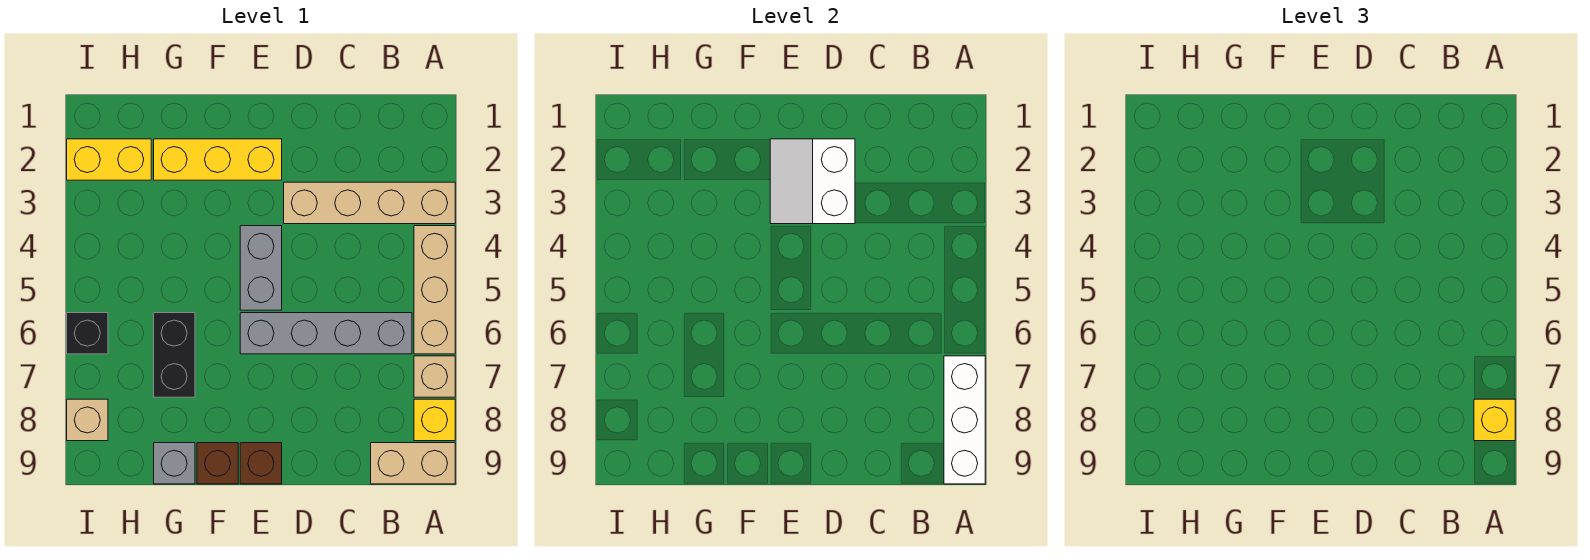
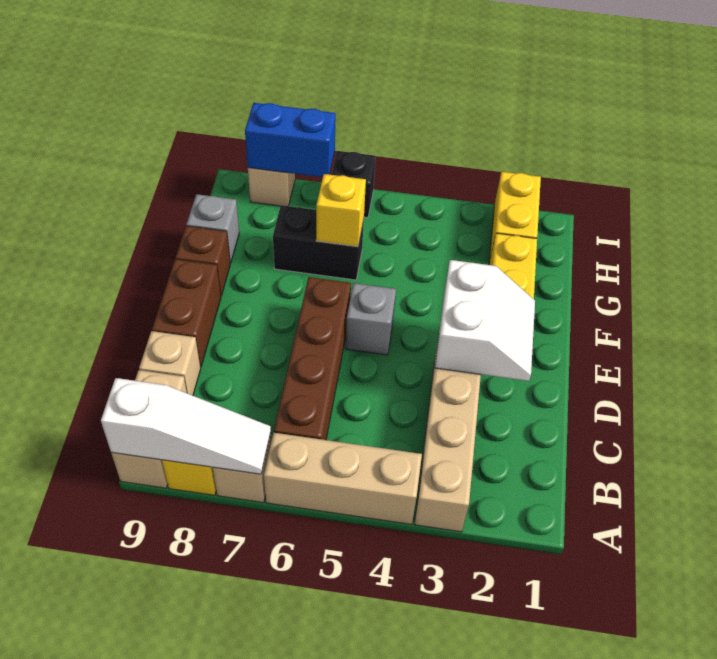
white 1x3 brick [944,356,985,484] -> white 1x3 slope [101,378,271,474]
yellow 1x1 brick [1474,399,1515,441] -> yellow 1x1 brick moved to [316,174,366,247]
grey 1x4 brick [240,313,412,354] -> brown 1x4 brick [274,277,351,440]
none -> tan 1x1 brick [139,331,201,396]
white 2x2 slope [770,139,855,224] -> white 2x2 slope turned to [435,260,535,381]
grey 1x2 brick [240,226,282,310] -> grey 1x1 brick [346,283,396,355]
brown 1x1 brick [240,443,282,484] -> brown 1x2 brick [152,259,221,367]
none -> blue 1x2 brick [245,103,336,177]

